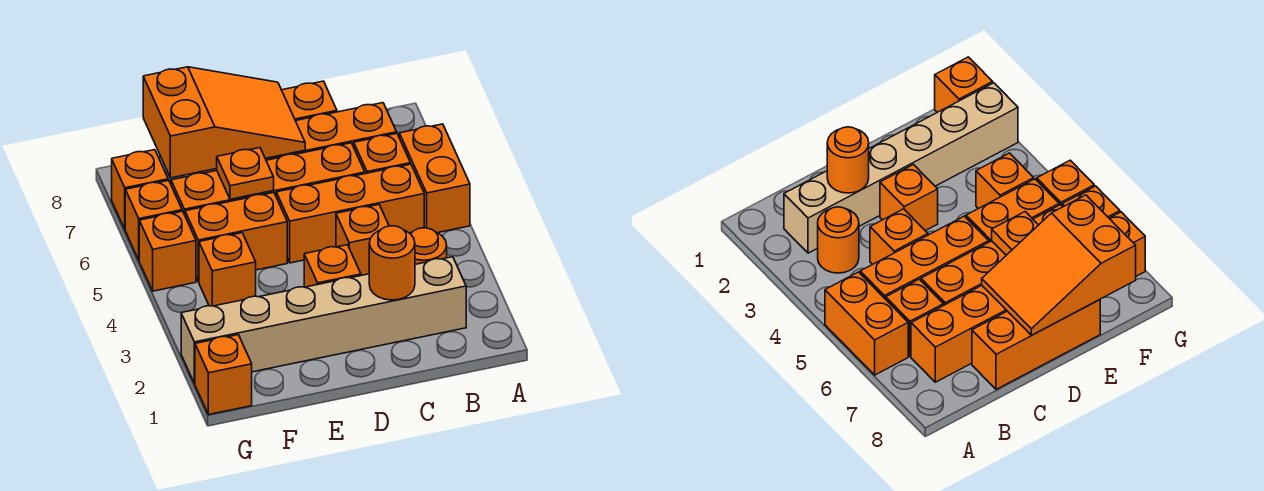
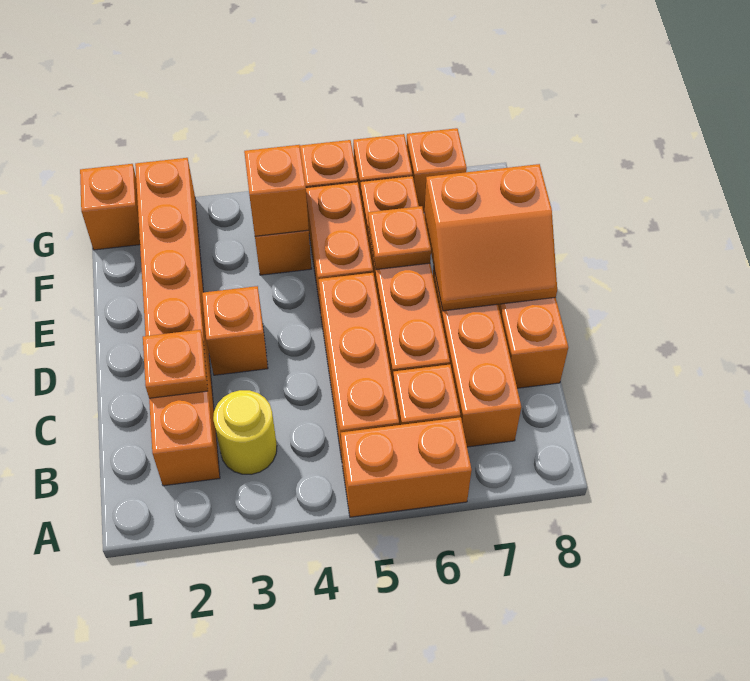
tan 1x6 brick [181,257,466,384] -> orange 1x6 brick [135,158,220,486]
orange 1x1 round brick [410,228,447,264] -> yellow 1x1 round brick [213,390,277,474]
orange 1x1 round brick [369,226,415,300] -> orange 1x1 plate [143,330,208,398]
orange 1x1 brick [336,205,389,276] -> orange 1x1 brick moved to [244,145,309,236]
orange 2x3 slope [143,67,305,178] -> orange 2x2 slope [424,164,557,311]

